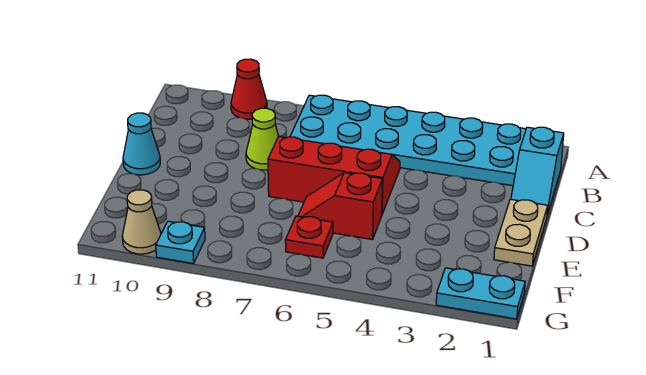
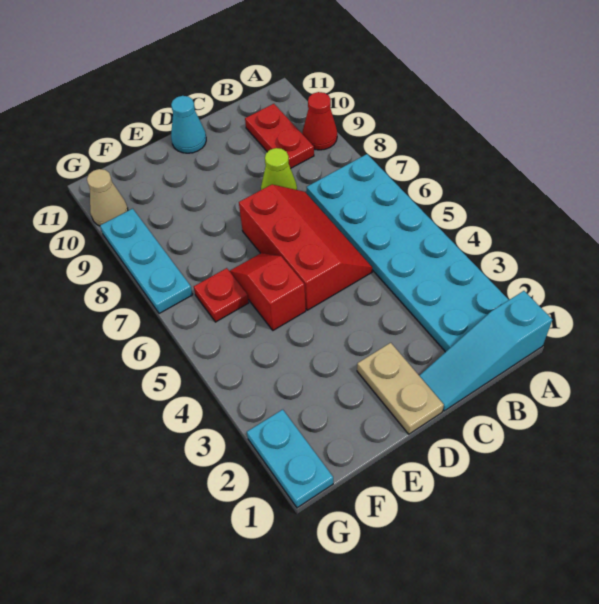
cyan 1x2 slope [511,127,564,215] -> cyan 1x3 slope [419,291,552,411]
none -> red 1x2 plate [245,104,314,168]
tan 1x2 plate [494,199,548,266] -> tan 1x2 plate turned to [357,343,444,434]
cyan 1x1 plate [156,221,205,264] -> cyan 1x3 plate [100,209,193,314]

